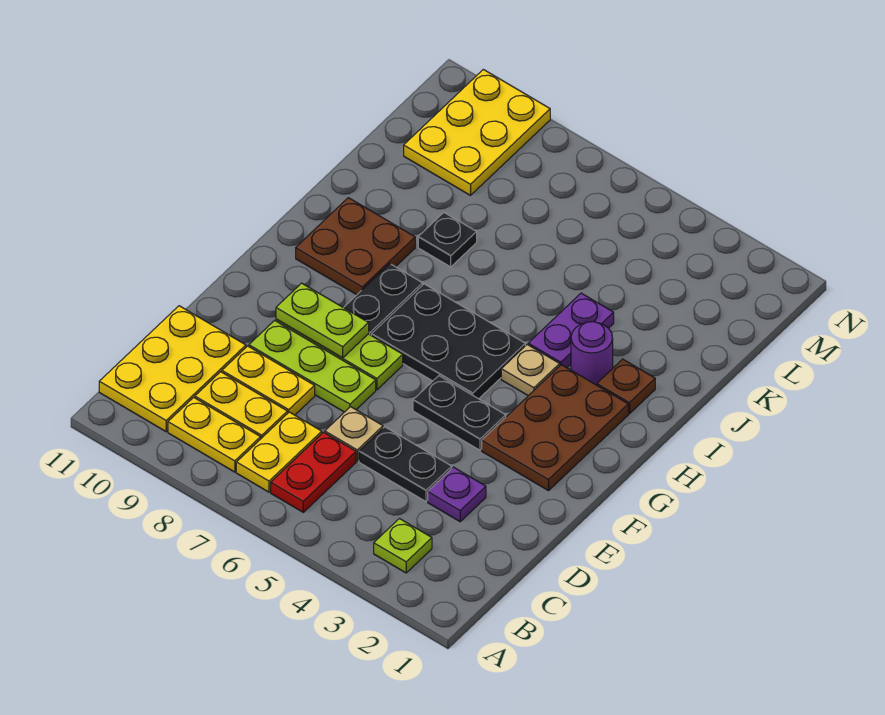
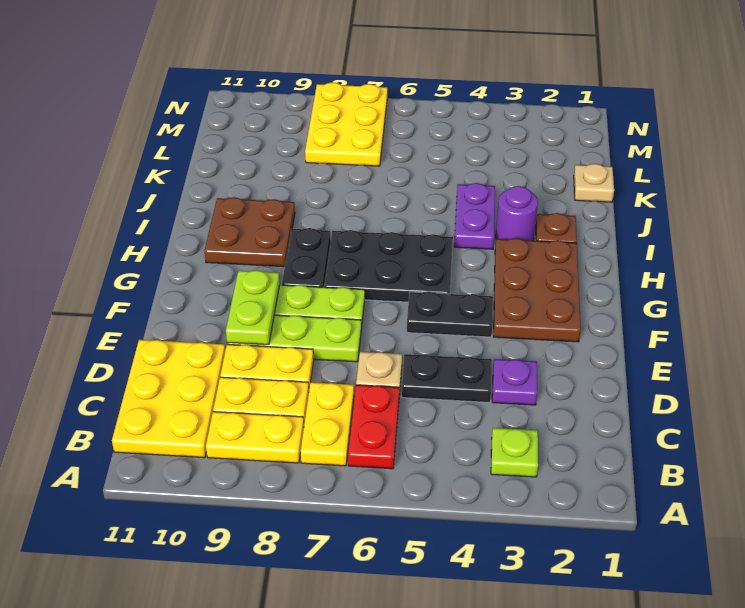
lime 1x2 plate [276,283,369,358] -> lime 1x2 plate turned to [226,270,280,345]
tan 1x1 plate [501,345,560,396] -> tan 1x1 plate moved to [574,164,614,202]
black 1x1 plate [418,213,477,267] -> none
yellow 2x3 plate [404,69,550,195] -> yellow 2x3 plate moved to [305,82,387,166]

